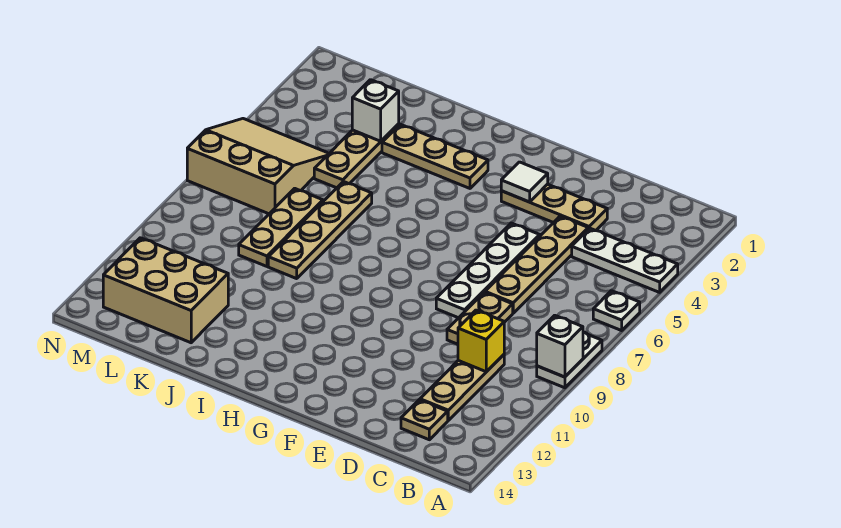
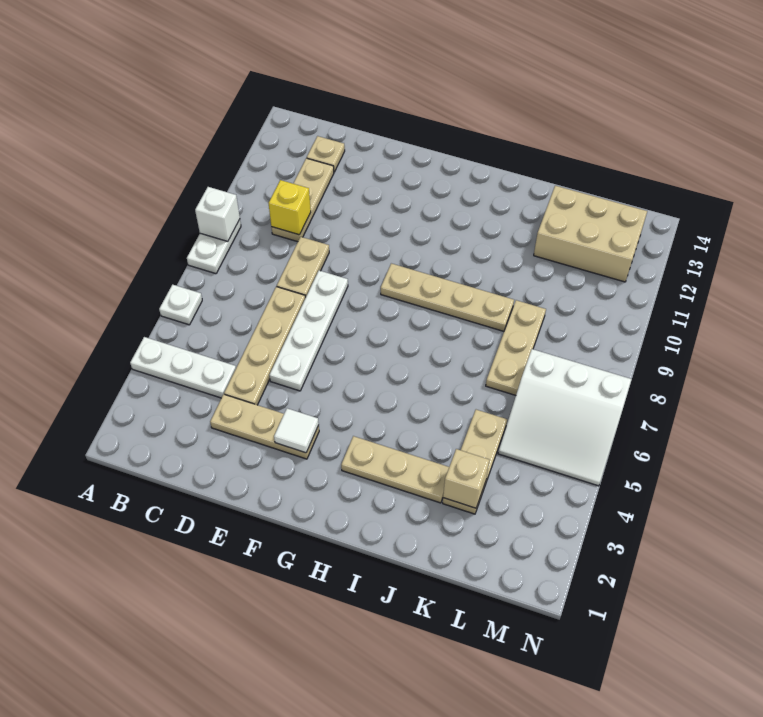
tan 1x4 plate [268,182,372,279] -> tan 1x4 plate turned to [381,263,514,331]
white 1x1 brick [352,80,399,141] -> tan 1x1 brick [443,449,489,508]
tan 3x3 slope [187,119,329,214] -> white 3x3 slope [498,349,632,486]

